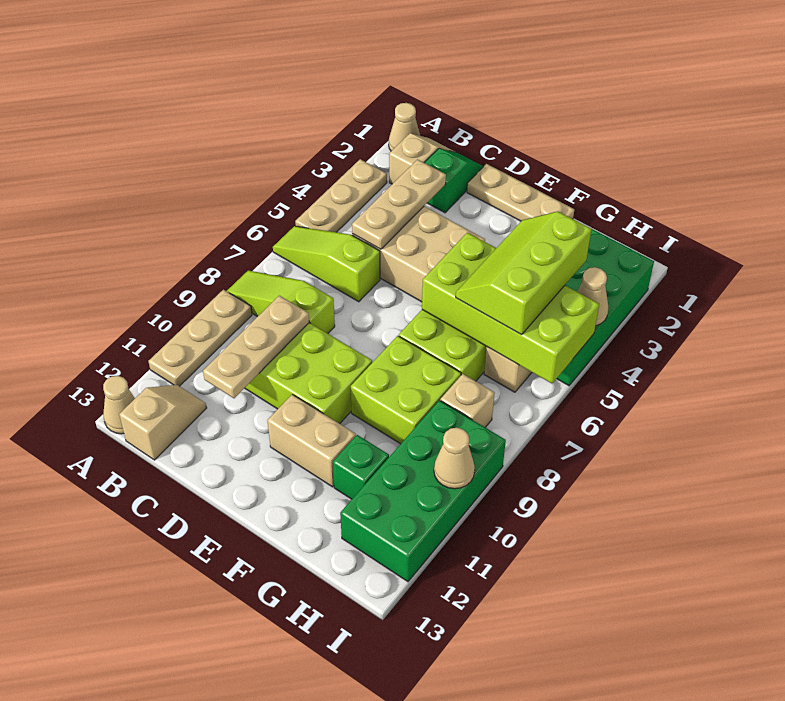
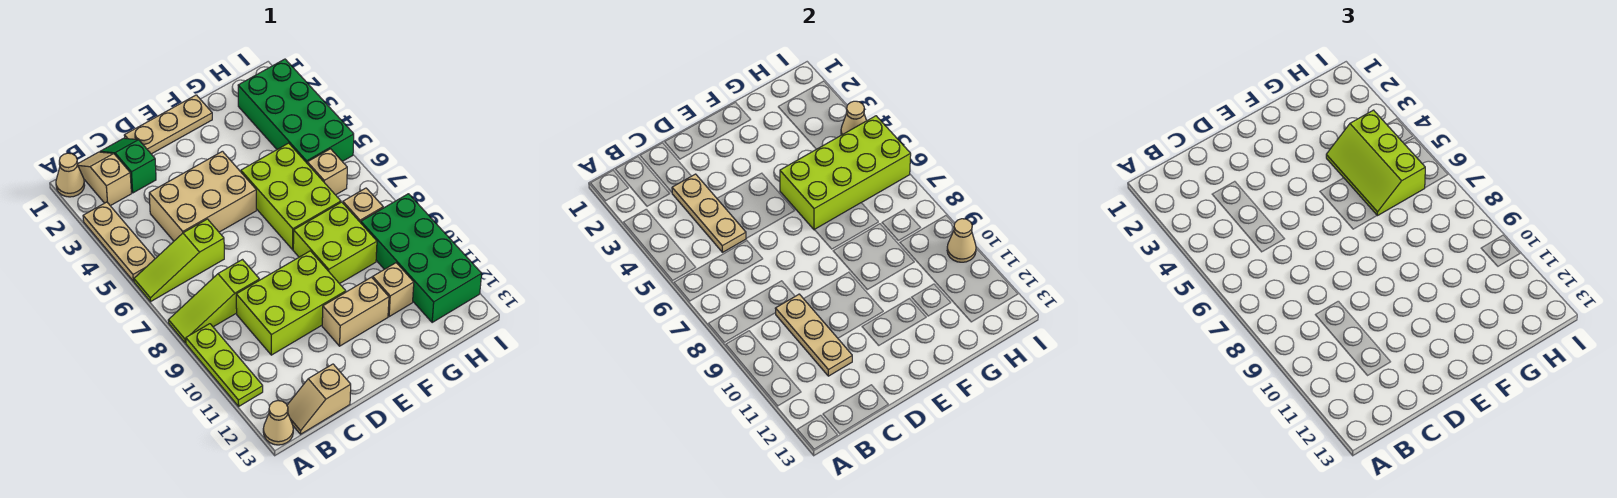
tan 1x3 plate [148,290,252,386] -> lime 1x3 plate [186,324,263,406]
tan 1x2 slope [119,385,206,460] -> tan 1x2 slope turned to [287,364,351,434]
green 1x1 brick [333,435,389,499] -> tan 1x1 brick [373,263,414,317]

